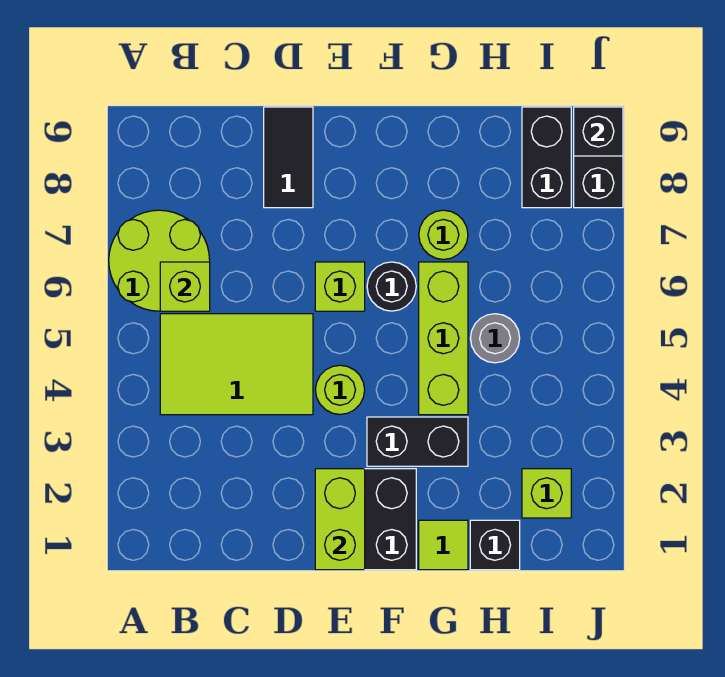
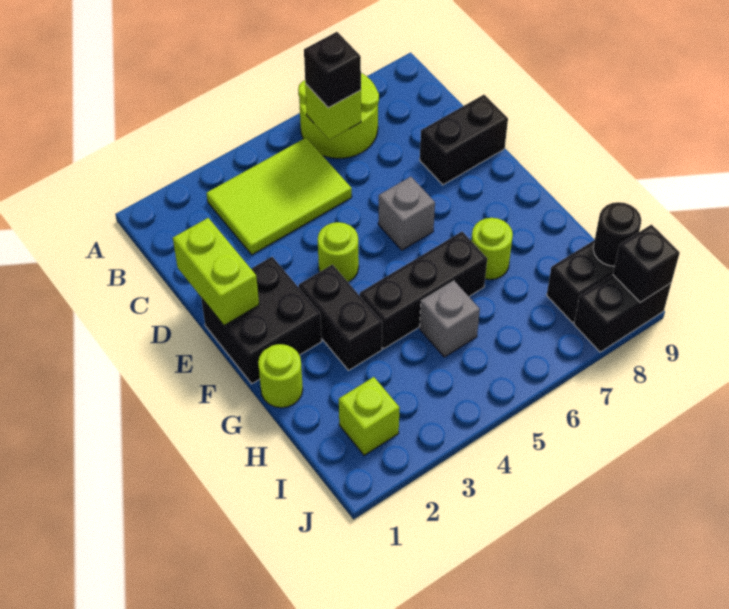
lime 2x3 tile [160,314,313,415] -> lime 2x3 tile turned to [206,138,352,255]
black 1x2 tile [264,107,313,208] -> black 1x2 brick [420,95,508,185]
lime 1x2 brick [315,469,365,570] -> lime 1x2 brick turned to [173,218,259,325]
lime 1x1 brick [315,262,365,311] -> grey 1x1 brick [378,177,435,250]
black 1x1 round brick [367,262,416,311] -> black 1x1 round brick moved to [593,202,641,266]
lime 1x1 tile [419,520,468,570] -> lime 1x1 round brick [258,344,303,408]
lime 1x3 brick [419,262,468,415] -> black 1x3 brick [360,232,487,349]
black 1x1 brick [470,520,520,570] -> black 1x1 brick moved to [304,32,361,108]
grey 1x1 round brick [470,314,520,363] -> grey 1x1 brick [420,281,480,357]

